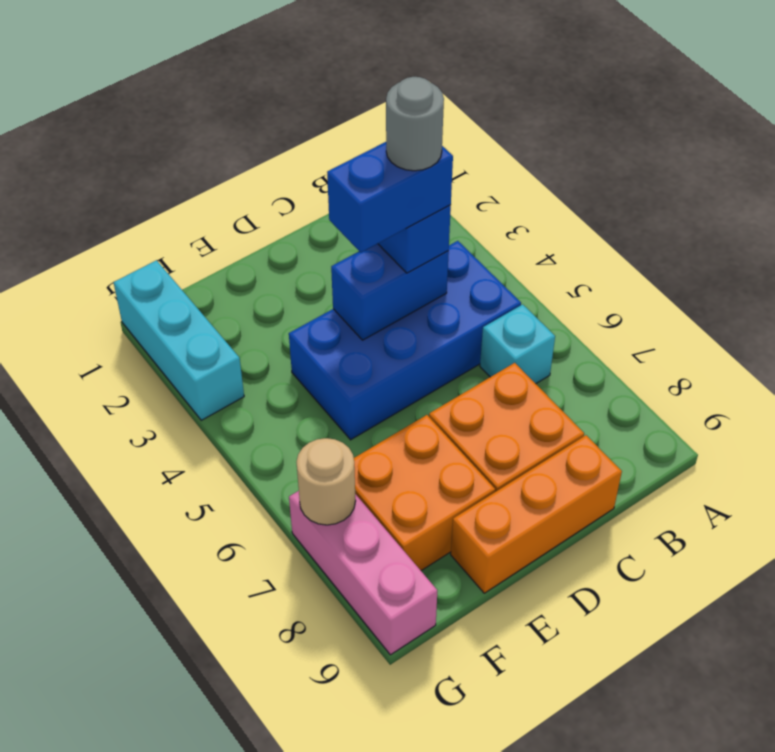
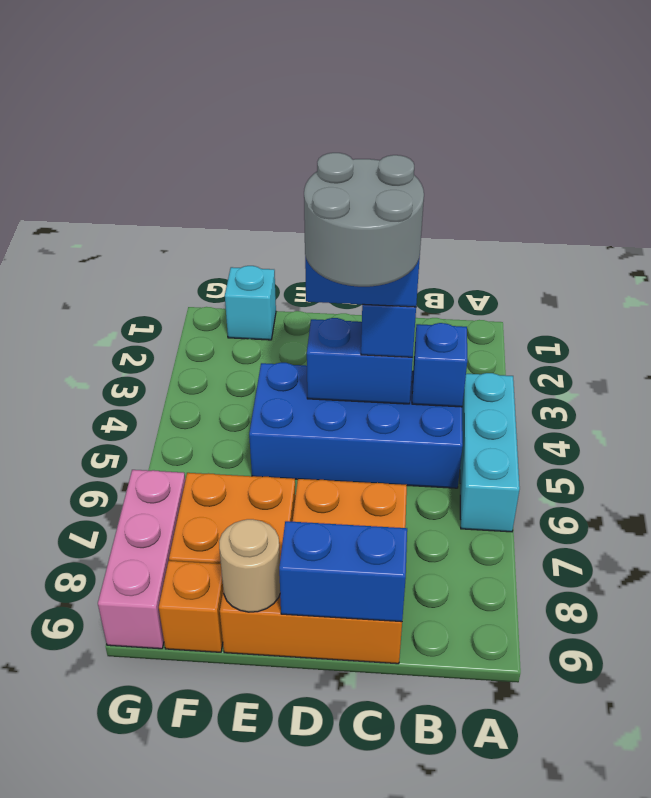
none -> blue 1x1 brick [412,323,467,407]
cyan 1x1 brick [480,304,555,384] -> cyan 1x1 brick moved to [225,266,276,340]
grey 1x1 round brick [386,77,444,171] -> grey 2x2 round brick [304,153,424,287]
none -> blue 1x2 brick [279,521,407,622]
none -> orange 1x1 brick [159,561,223,652]
cyan 1x3 brick [114,260,244,420] -> cyan 1x3 brick moved to [460,373,520,532]
tan 1x1 round brick [296,438,356,525] -> tan 1x1 round brick moved to [219,519,280,612]

